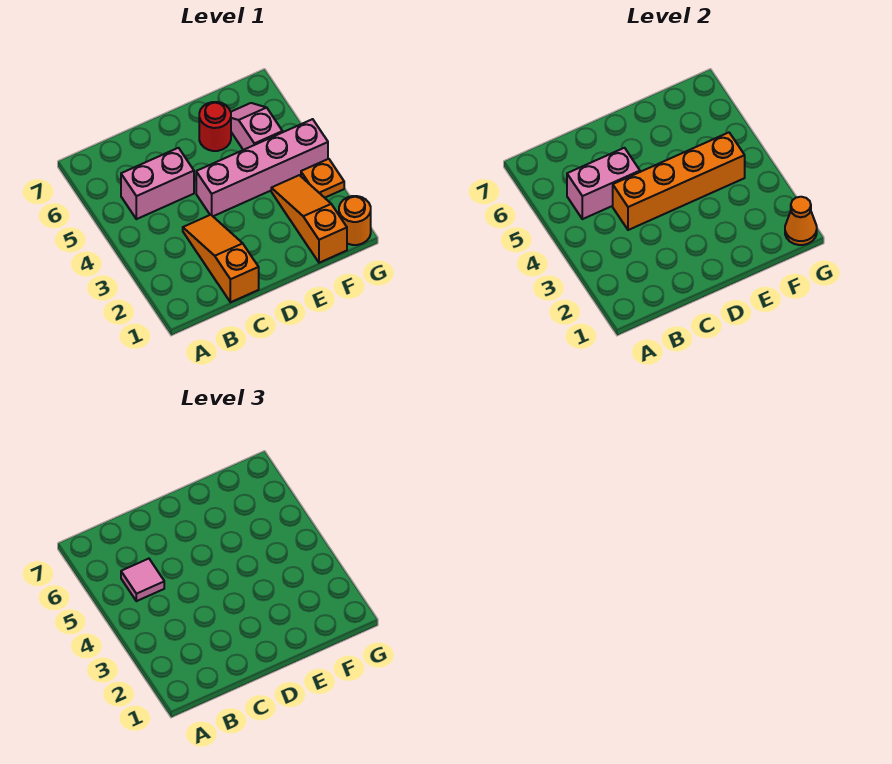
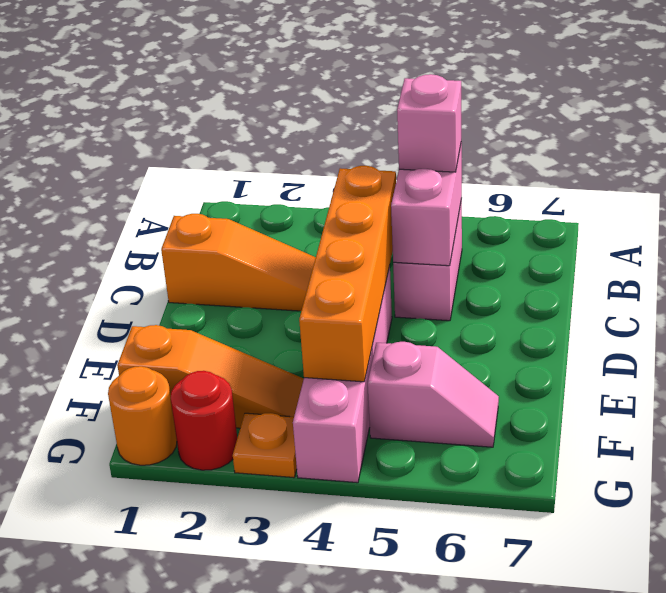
pink 1x1 tile [121,559,164,601] -> pink 1x1 brick [397,74,461,172]
red 1x1 round brick [199,102,231,151] -> red 1x1 round brick moved to [171,371,237,470]
orange 1x1 cone [785,197,817,245] -> none

